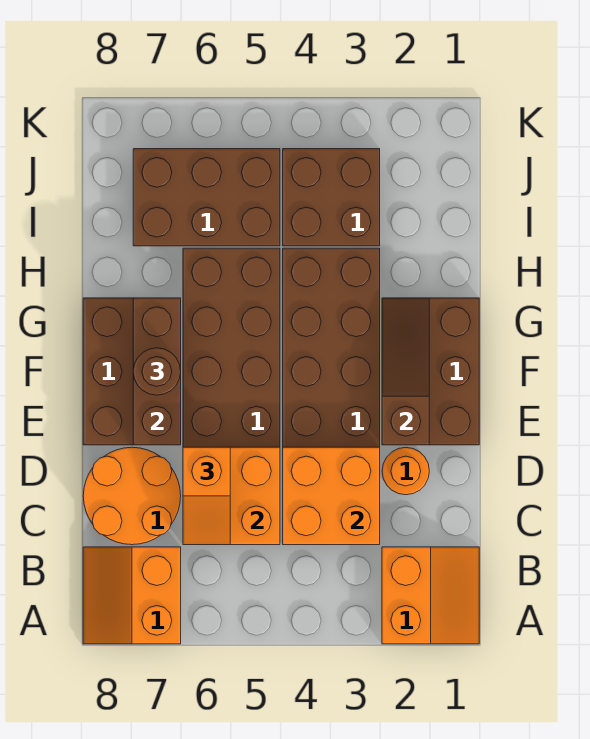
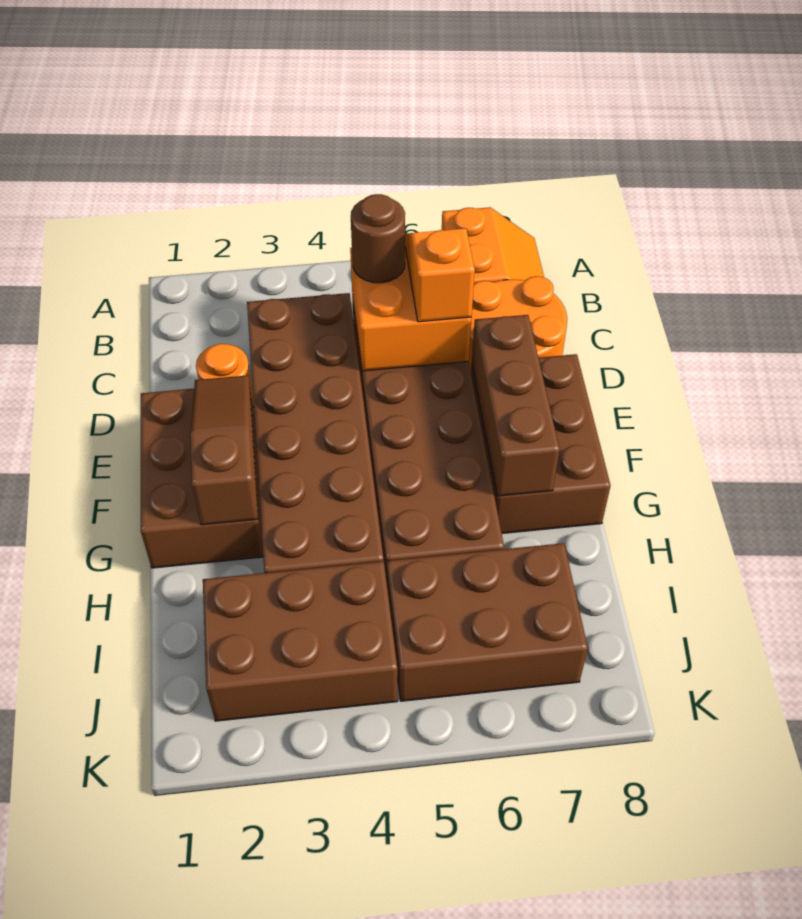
orange 2x2 slope [382,547,479,644] -> none
orange 2x2 brick [283,447,380,545] -> none
brown 1x3 slope [382,298,429,445] -> brown 1x3 slope turned to [190,375,258,525]
brown 1x1 round brick [133,348,181,395] -> brown 1x1 round brick moved to [351,194,405,283]
brown 2x2 brick [283,149,380,246] -> brown 2x3 brick [203,561,398,721]

